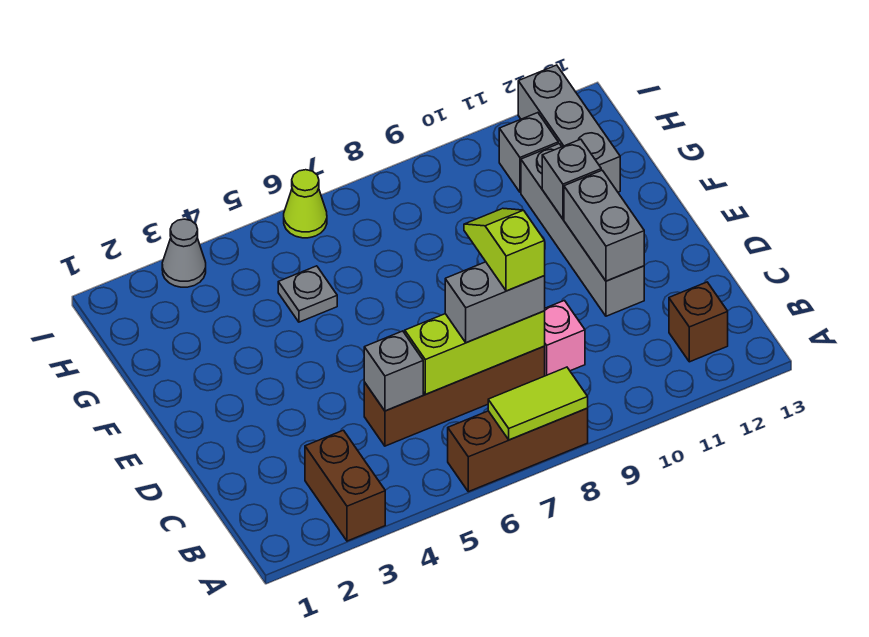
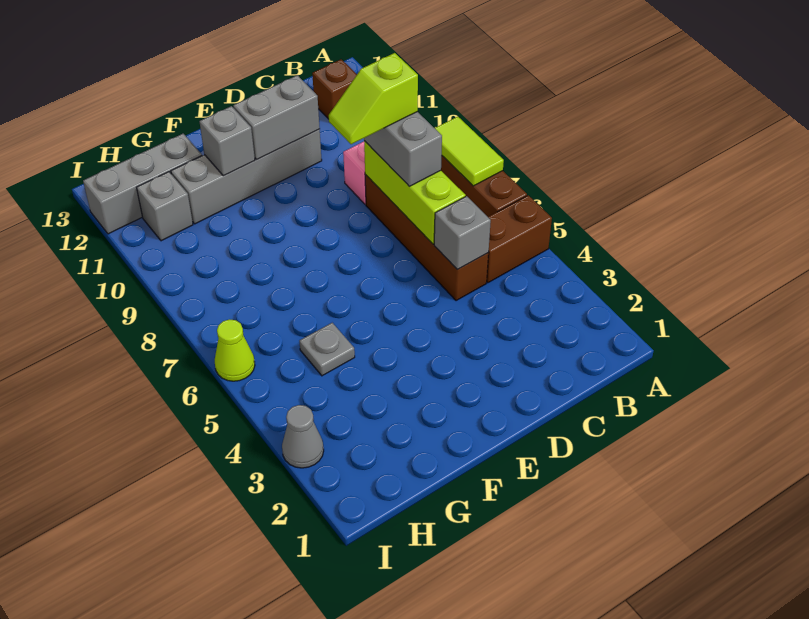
brown 1x2 brick [305,430,385,541] -> brown 1x2 brick moved to [487,195,552,283]

